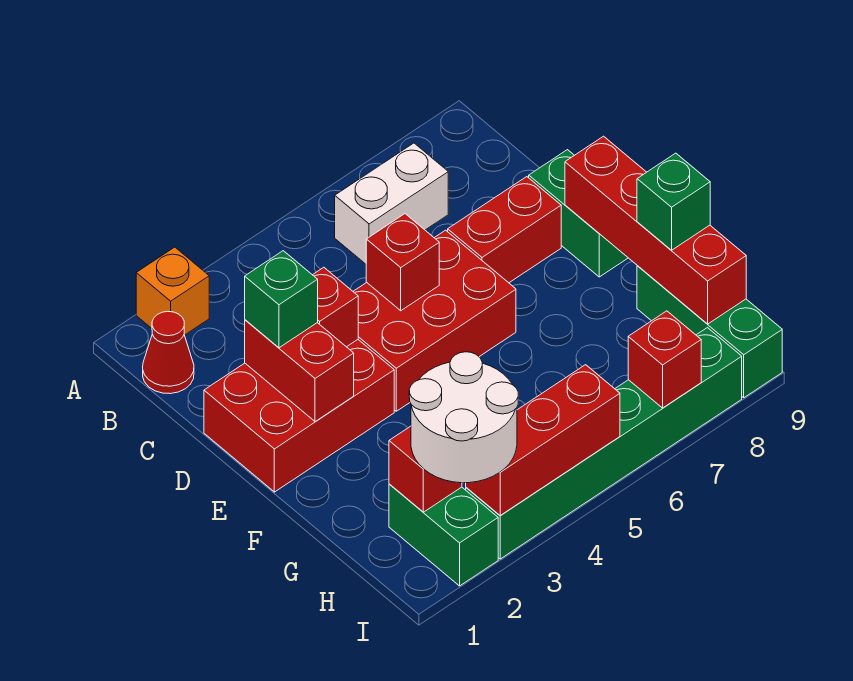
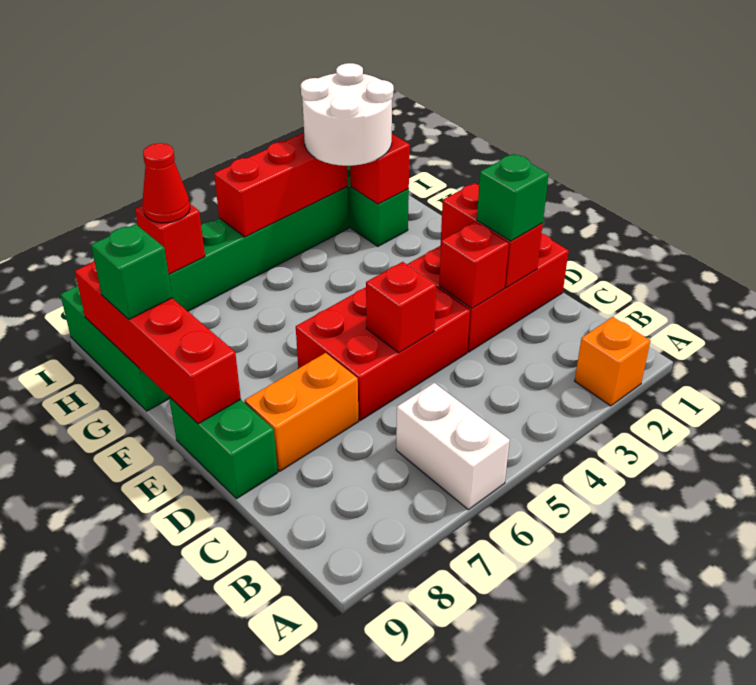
red 1x1 cone [143,311,194,394] -> red 1x1 cone moved to [142,143,190,223]
white 1x2 brick [335,143,448,264] -> white 1x2 brick turned to [396,383,510,510]
red 1x2 brick [448,177,561,283] -> orange 1x2 brick [245,353,358,471]

